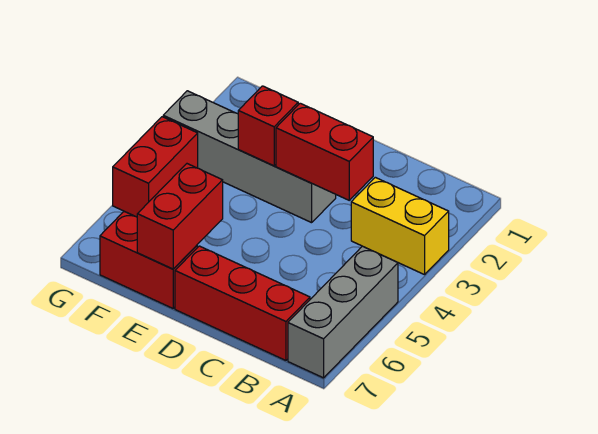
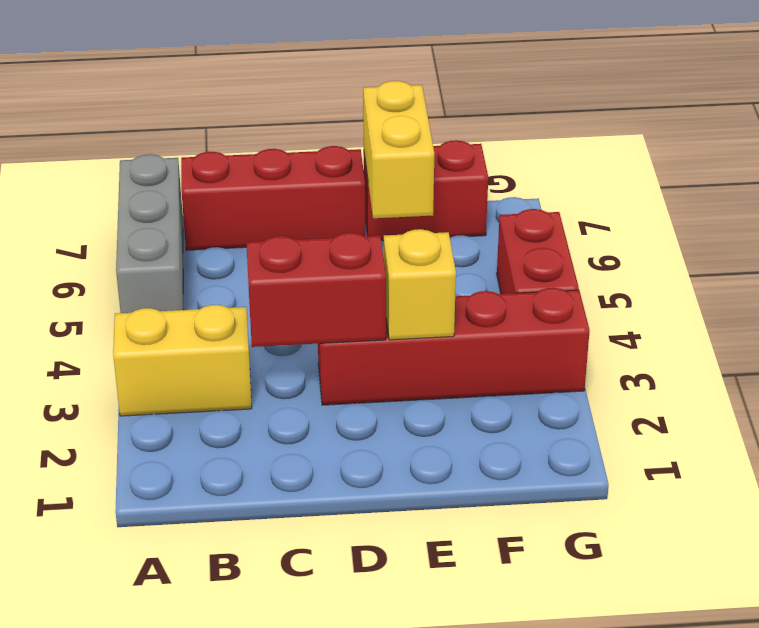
grey 1x4 brick [163,91,336,223] -> red 1x4 brick [318,288,590,405]
red 1x1 brick [238,86,298,166] -> yellow 1x1 brick [384,229,456,340]
red 1x2 brick [137,164,223,269] -> yellow 1x2 brick [363,81,434,218]

